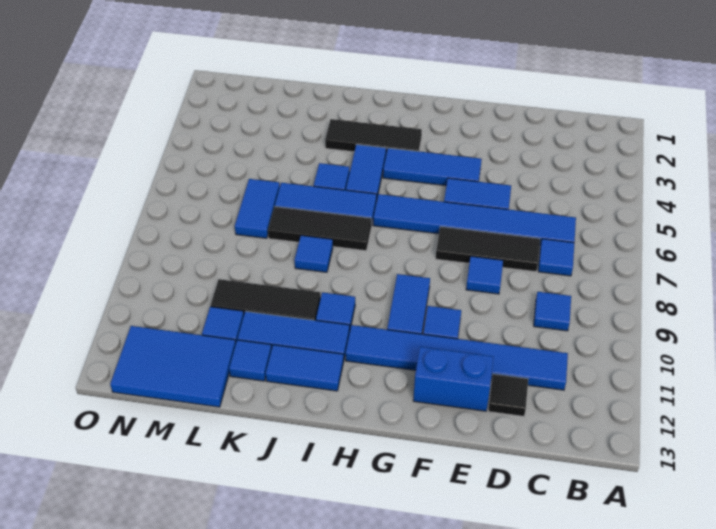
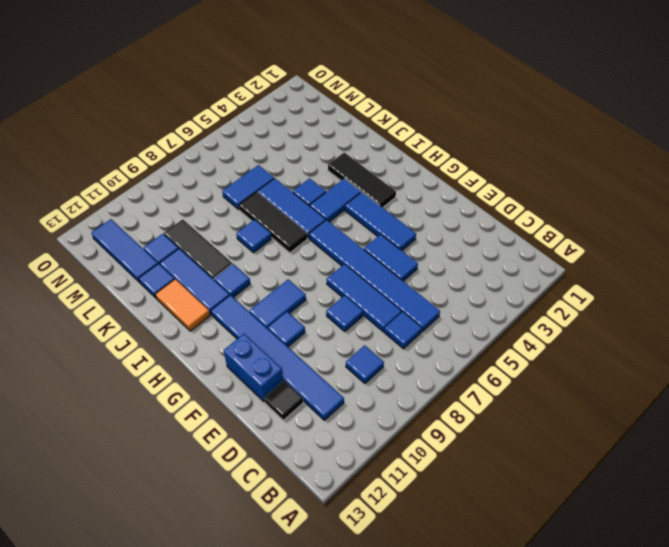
black 1x3 tile [436,227,540,272] -> blue 1x3 tile [327,264,402,332]
blue 1x2 tile [266,345,344,391] -> orange 1x2 tile [155,279,210,331]
blue 2x3 tile [110,326,236,407] -> blue 1x3 tile [92,219,158,283]

